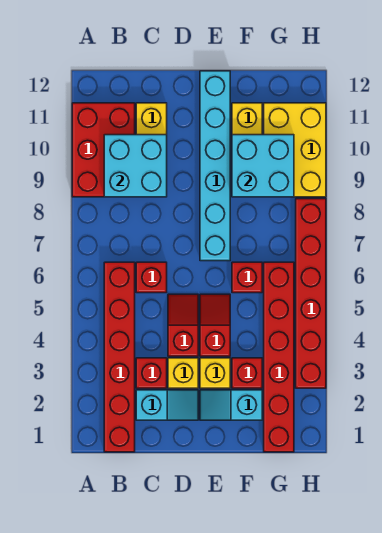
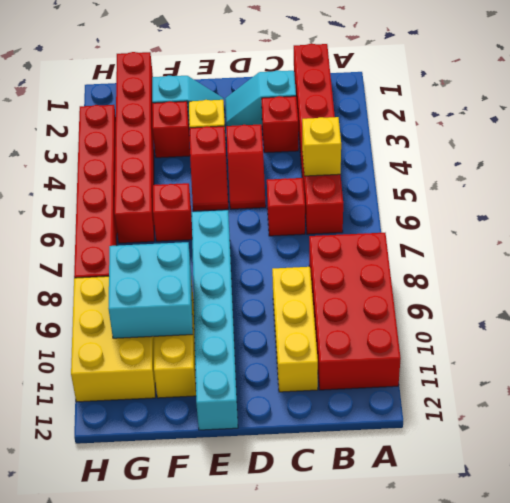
red 2x3 brick [72,103,135,197] -> red 2x4 brick [309,233,401,390]
cyan 2x2 brick [104,135,167,197] -> none
yellow 1x1 brick [168,358,198,388] -> yellow 1x1 brick moved to [302,117,341,176]

